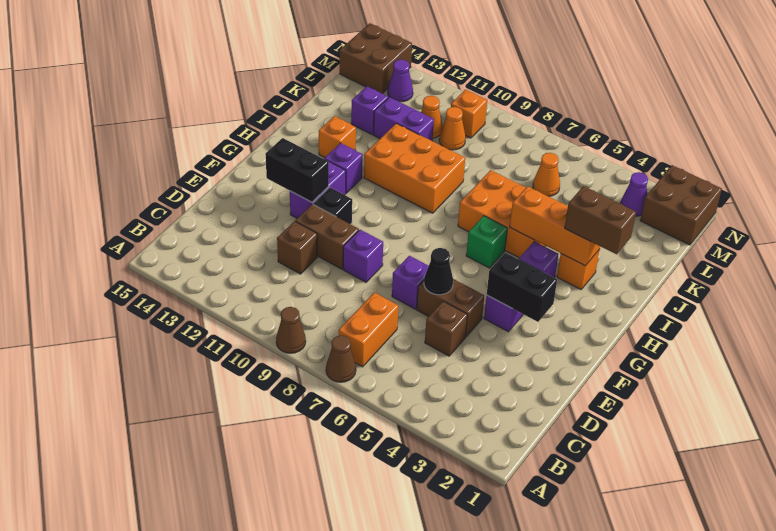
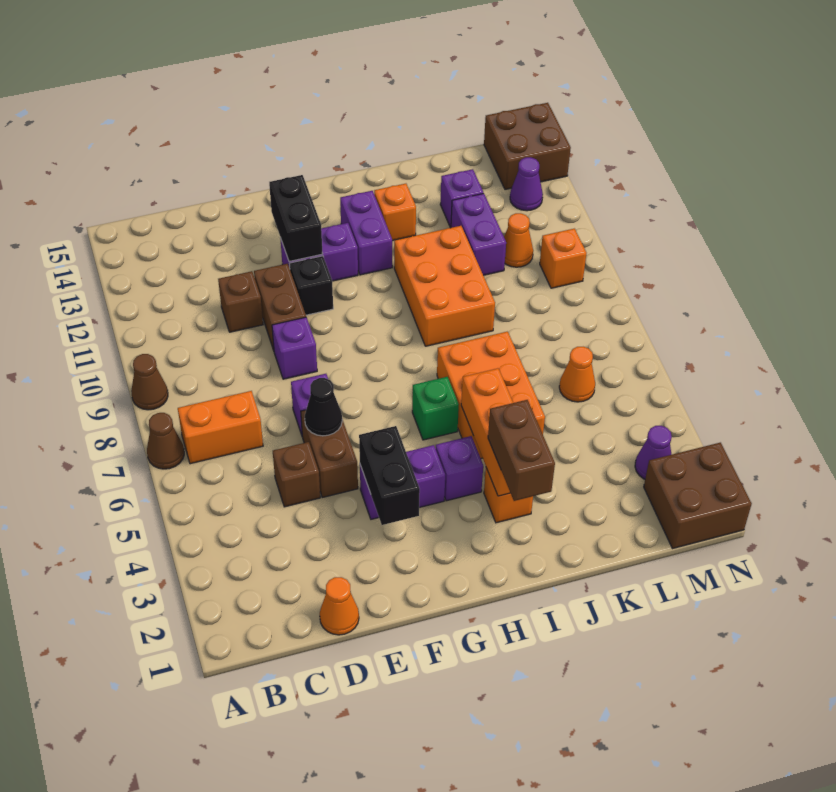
purple 1x1 brick [324,143,363,193] -> purple 1x2 brick [340,191,392,275]
orange 1x1 cone [439,107,466,150] -> orange 1x1 cone moved to [320,577,359,635]

